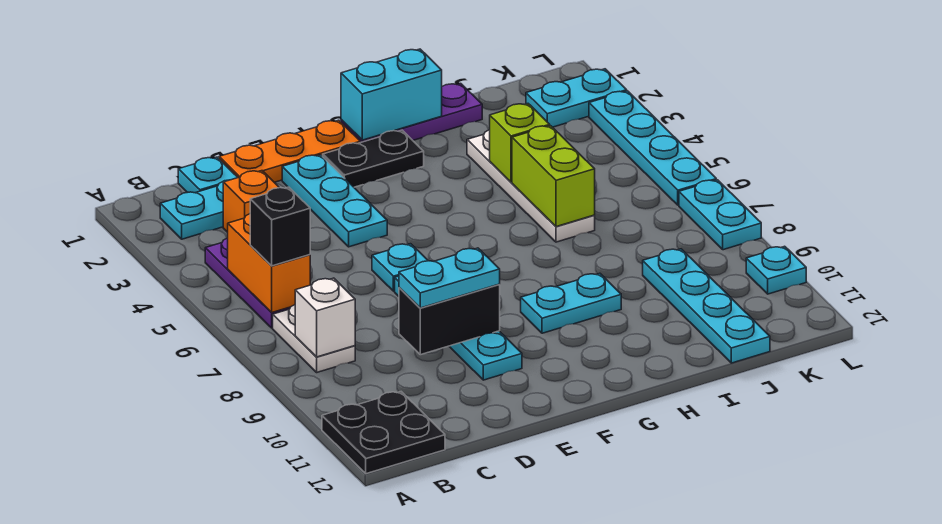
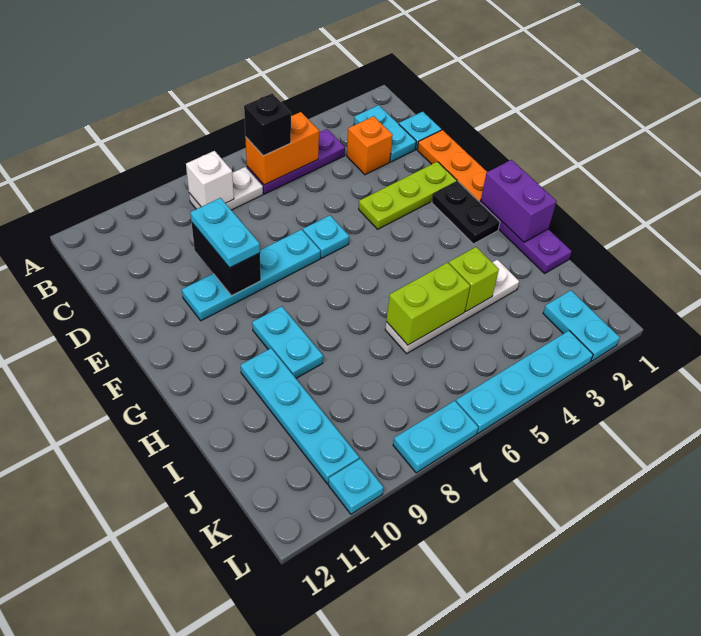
black 2x2 plate [322,392,445,474] -> none
cyan 1x3 plate [282,155,387,247] -> lime 1x3 plate [359,162,457,229]
cyan 1x2 brick [341,49,442,140] -> purple 1x2 brick [481,160,556,242]
cyan 1x4 plate [643,249,770,363] -> cyan 1x4 plate turned to [241,348,359,484]

